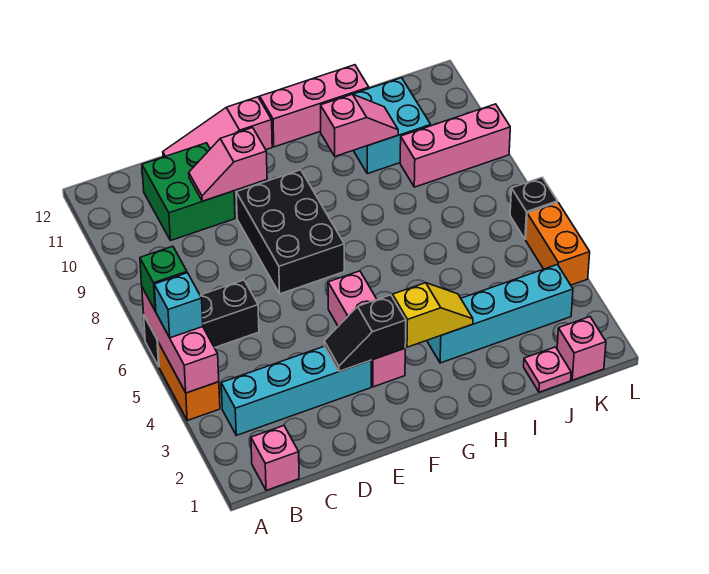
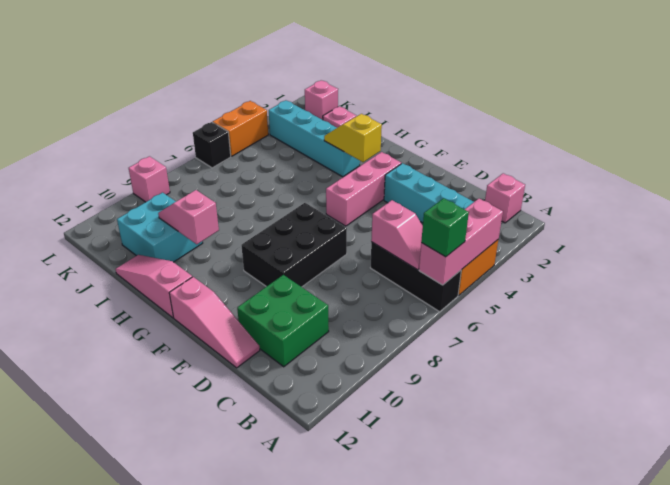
cyan 1x1 brick [154,273,203,338] -> none
pink 1x2 slope [189,128,267,201] -> pink 1x2 slope moved to [371,200,423,270]
black 1x2 slope [324,295,406,371] -> none
pink 1x3 brick [260,65,369,147] -> pink 1x3 slope [115,255,192,318]
pink 1x3 brick [400,104,510,187] -> pink 1x1 brick [129,156,170,202]

